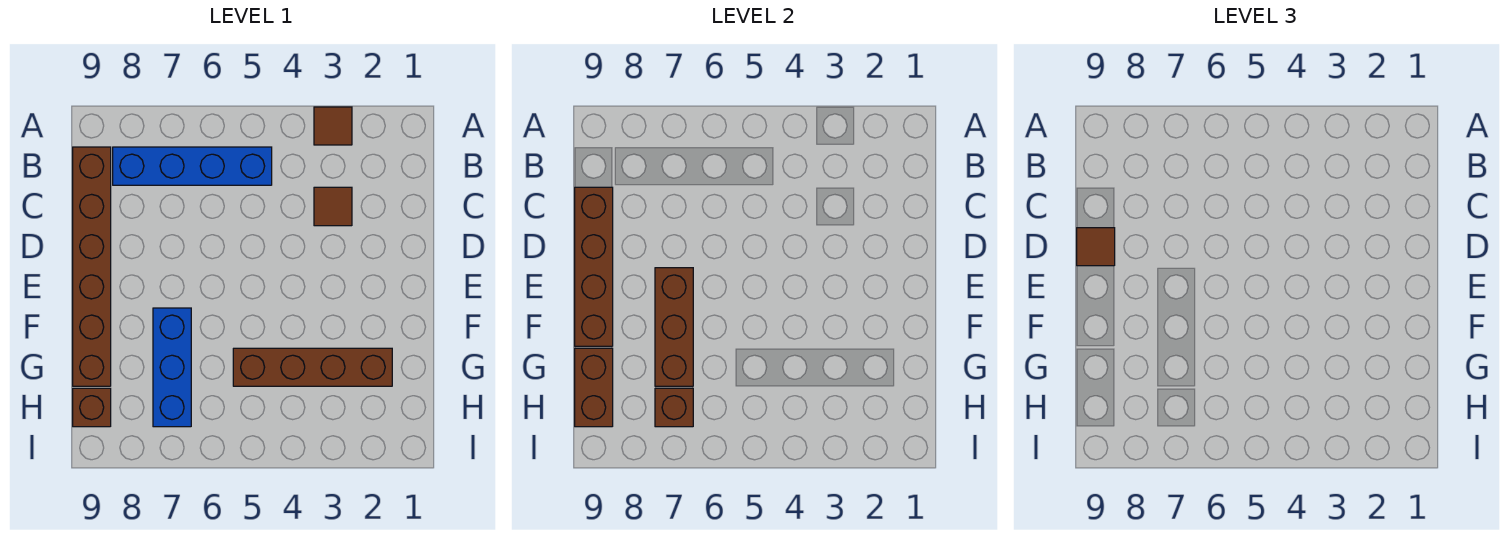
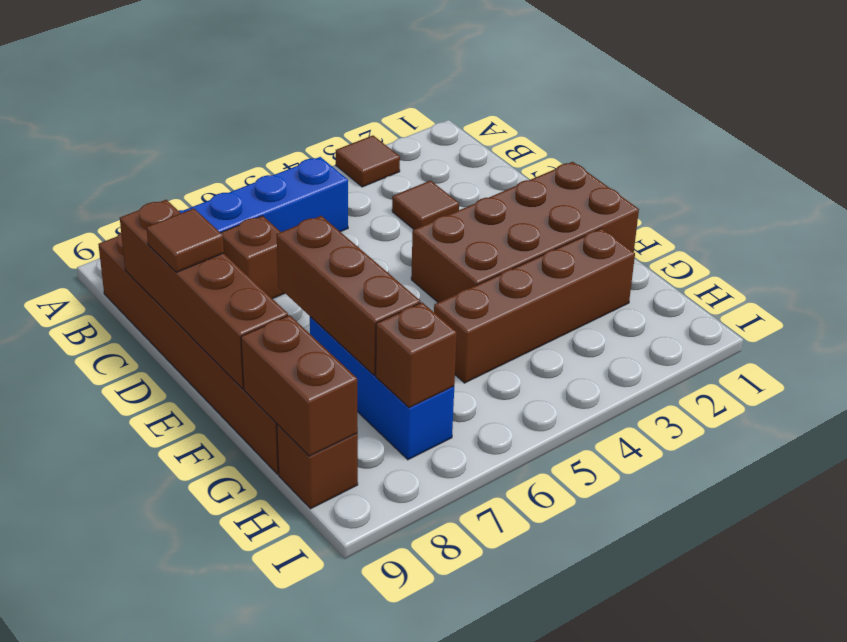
none -> brown 1x1 brick [221,216,285,299]
none -> brown 2x4 brick [411,162,639,302]

